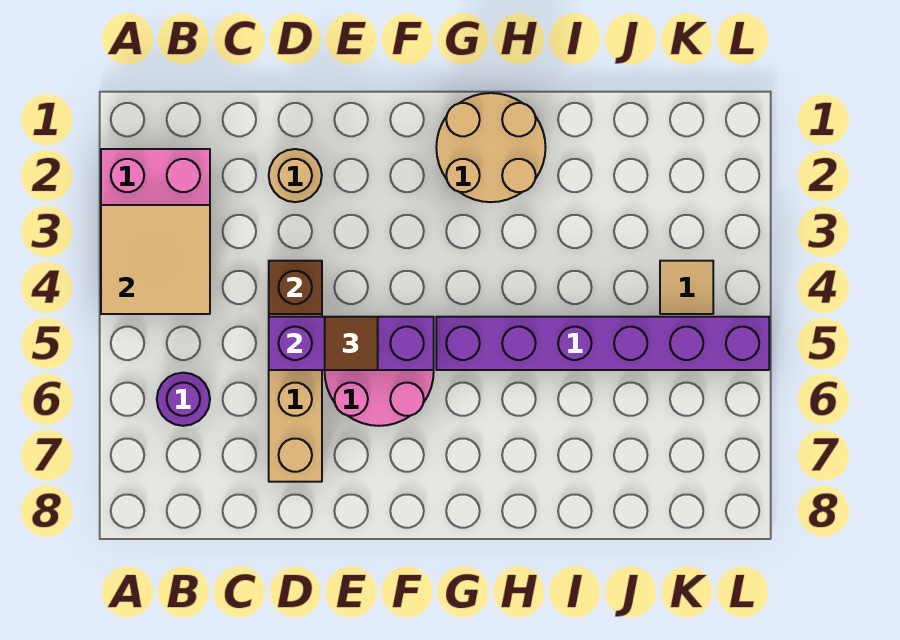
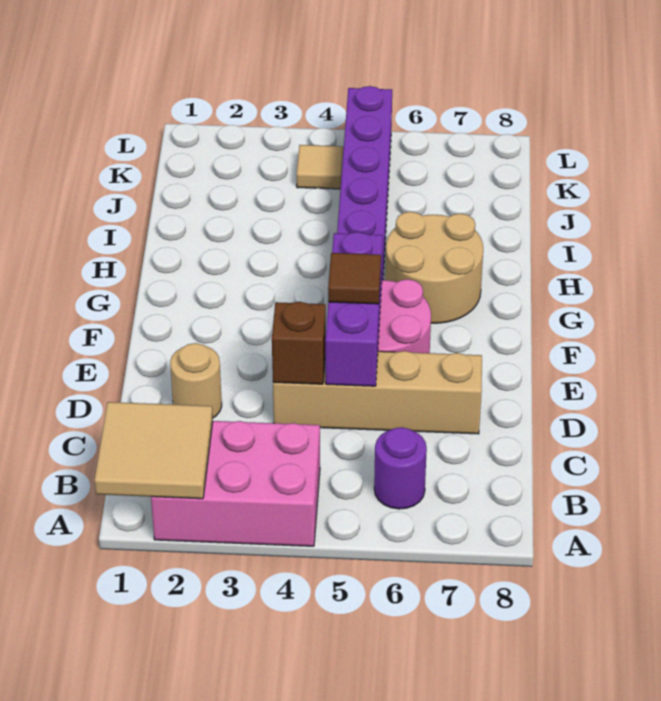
tan 2x2 tile [101,205,210,314] -> tan 2x2 tile moved to [94,402,213,499]
tan 2x2 round brick [436,93,546,202] -> tan 2x2 round brick moved to [385,212,483,323]

